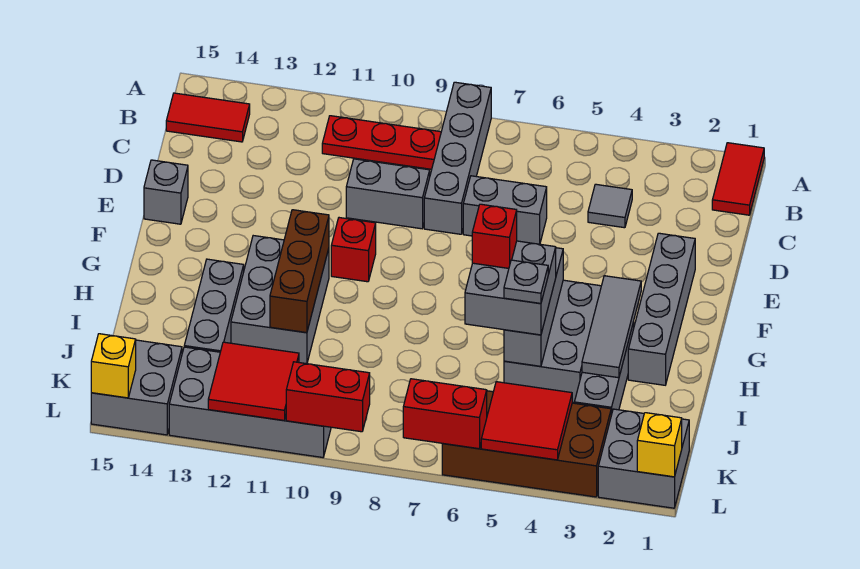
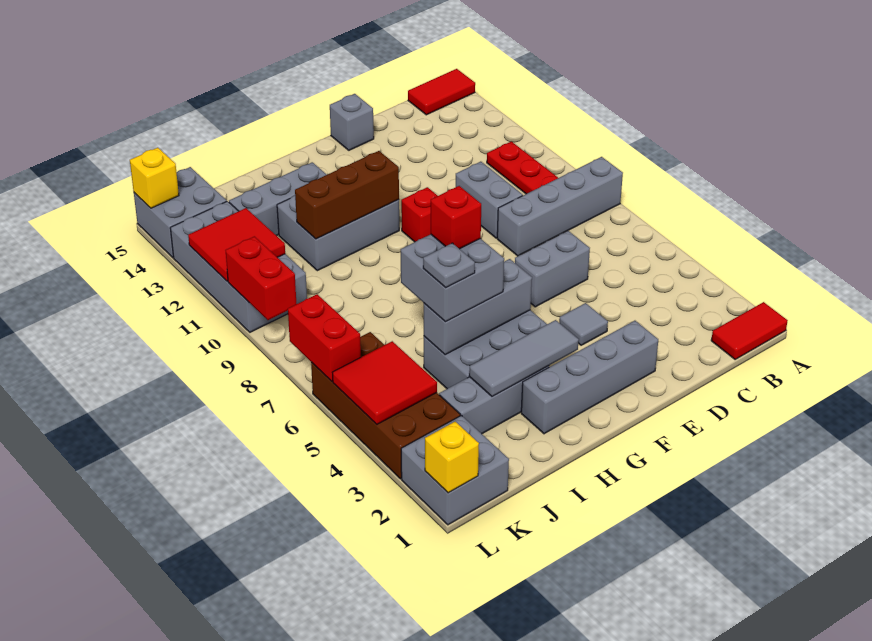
red 1x2 tile [166,93,250,142] -> red 1x2 tile turned to [408,69,475,115]
grey 1x1 tile [588,184,632,228] -> grey 1x1 tile moved to [559,303,608,345]
grey 1x2 brick [463,176,547,244] -> grey 1x2 brick turned to [515,231,590,307]

